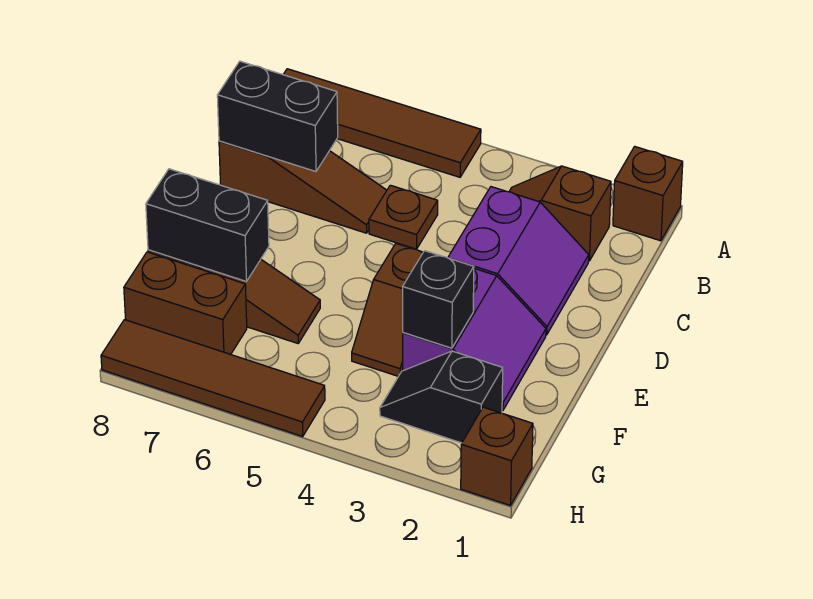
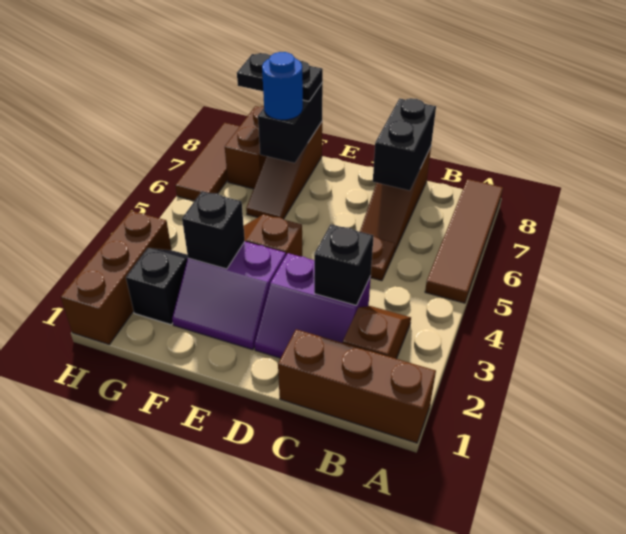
brown 1x1 brick [613,146,683,241] -> brown 1x3 brick [278,329,436,443]
none -> black 1x1 brick [314,224,374,305]
none -> blue 1x1 round brick [262,52,303,120]
none -> black 1x2 plate [237,53,323,101]
brown 1x1 brick [461,407,533,506] -> brown 1x3 brick [61,211,172,344]
brown 1x4 tile [101,320,325,436] -> brown 1x3 tile [175,123,240,201]

